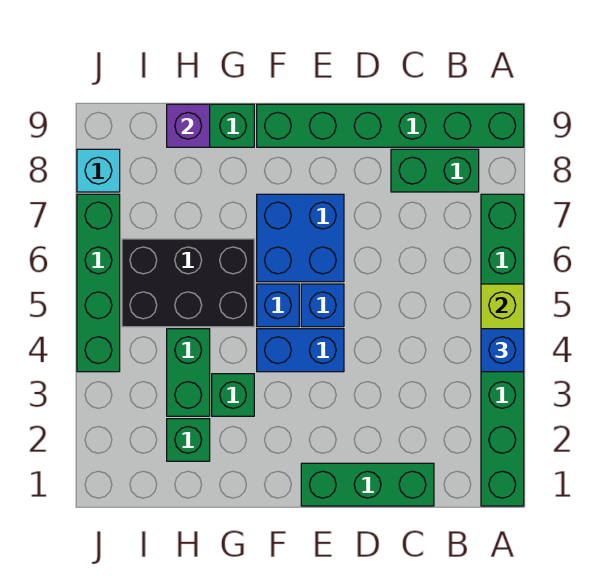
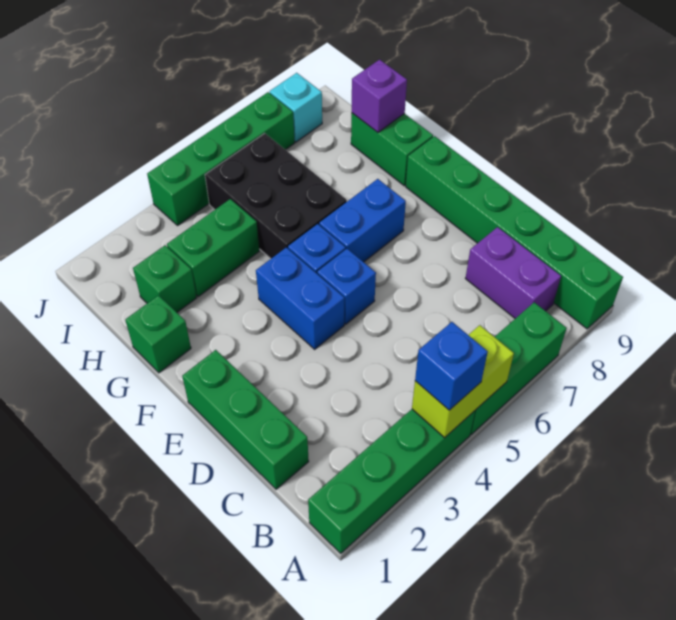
green 1x2 brick [391,149,479,192] -> purple 1x2 brick [465,227,561,318]
blue 2x2 brick [257,194,344,282] -> blue 1x2 brick [319,179,406,262]
green 1x1 brick [212,374,254,416] -> green 1x1 brick moved to [125,295,191,373]

